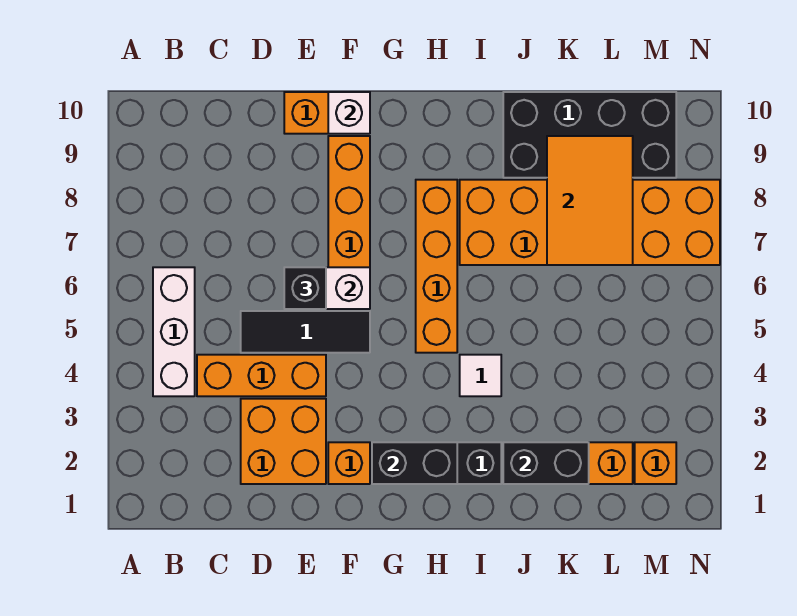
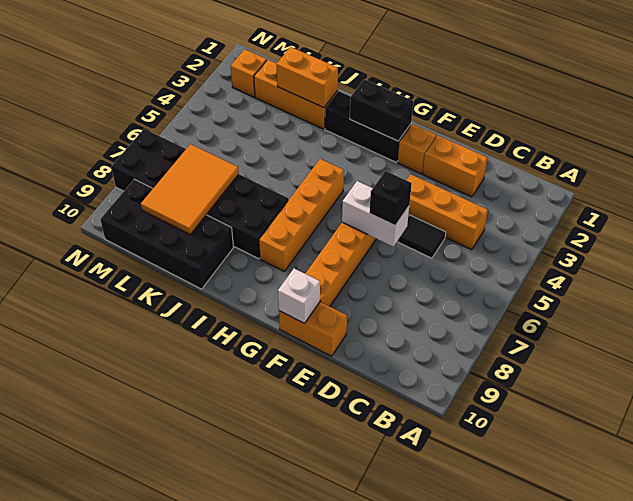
white 1x3 brick [153,267,195,396] -> none
orange 2x2 brick [241,399,326,484] -> orange 1x2 brick [423,135,488,197]
white 1x1 tile [460,355,501,396] -> none
orange 2x6 brick [460,180,720,265] -> black 2x6 brick [111,129,289,259]
black 1x2 brick [503,442,589,484] -> orange 1x2 brick [276,47,338,108]

